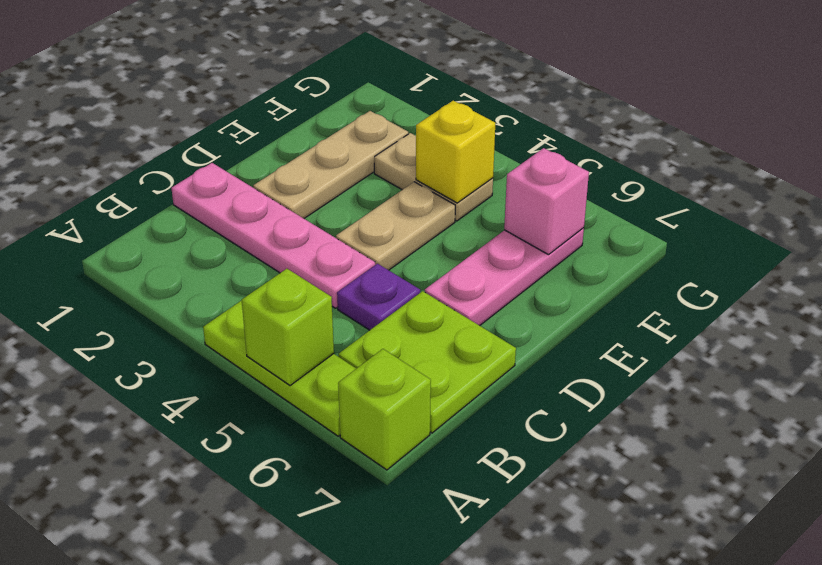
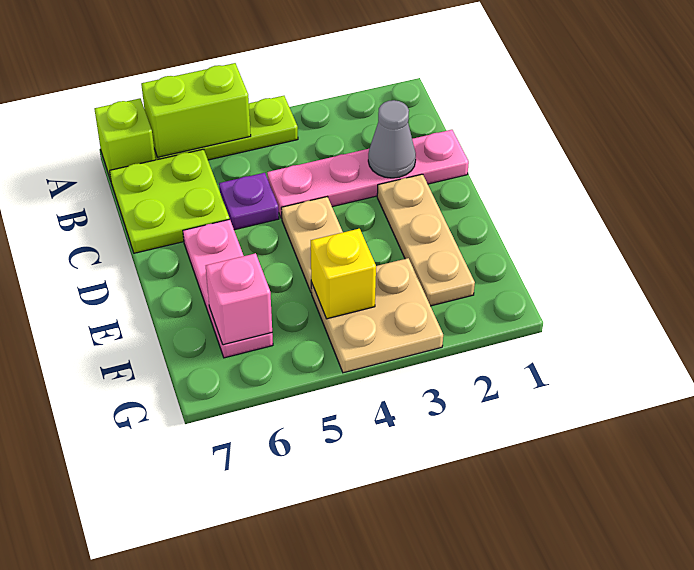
lime 1x1 brick [242,269,334,386] -> lime 1x2 brick [141,63,251,157]
none -> grey 1x1 cone [368,100,416,178]
tan 1x2 plate [374,133,493,221] -> tan 2x2 plate [311,258,443,373]

